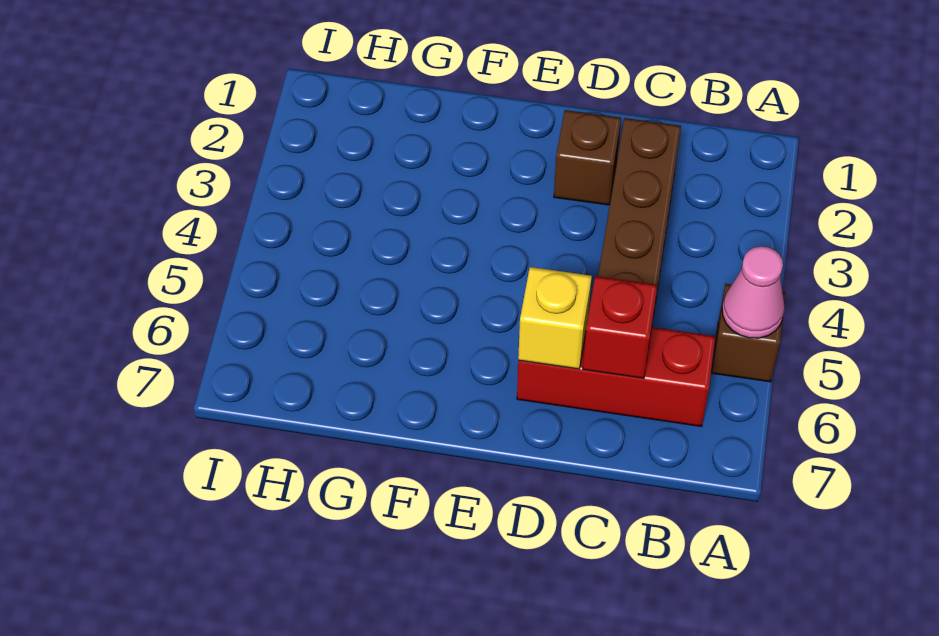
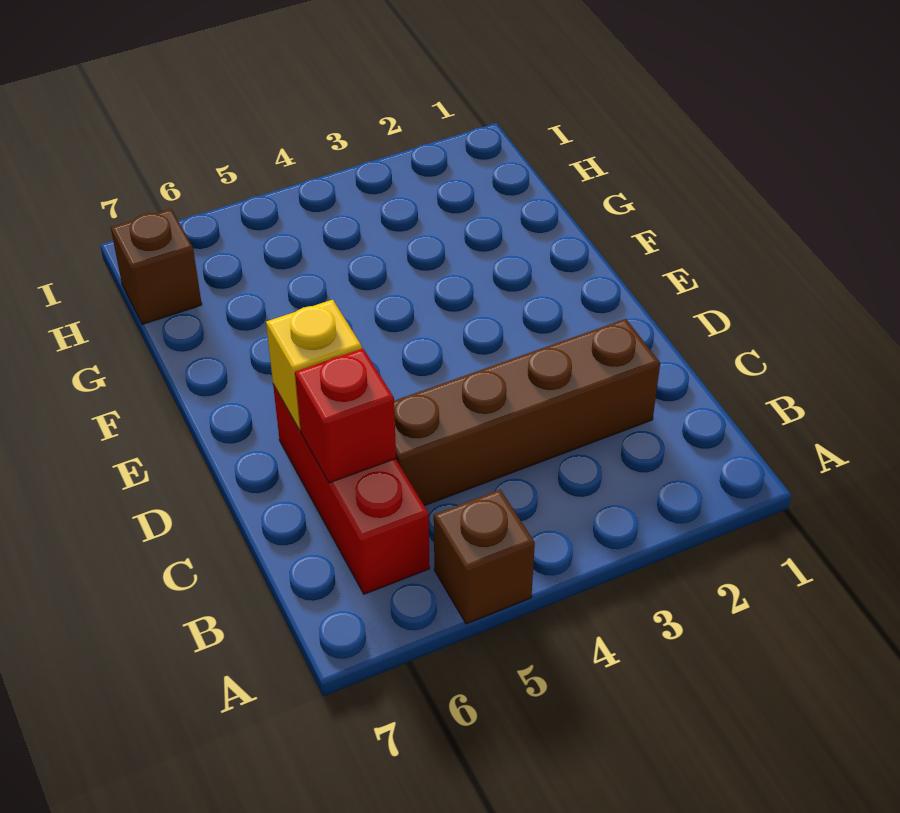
pink 1x1 cone [722,246,785,338] -> none
brown 1x1 brick [554,110,621,205] -> brown 1x1 brick moved to [111,209,202,324]

